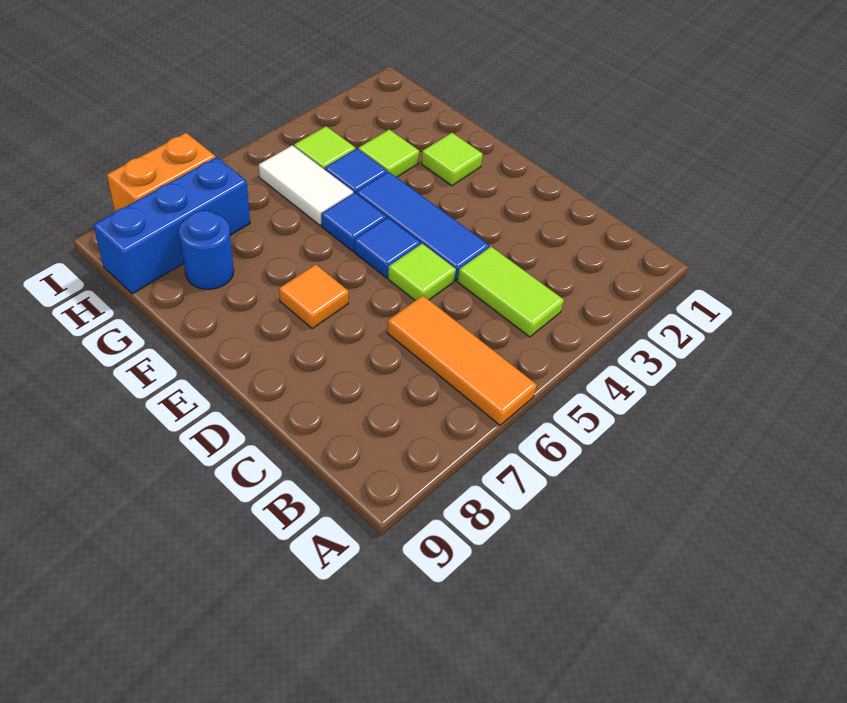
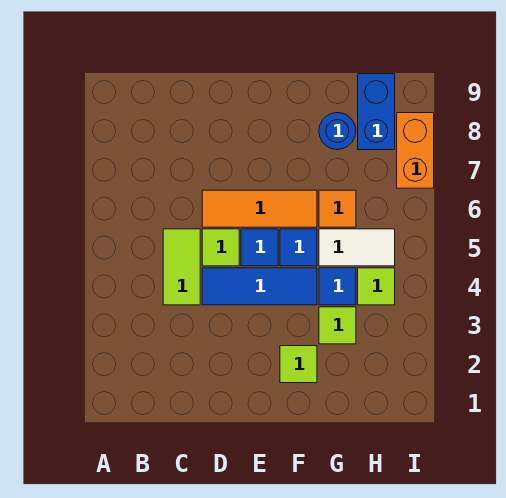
orange 1x3 tile [387,295,537,425] -> orange 1x3 tile moved to [202,190,317,227]
lime 1x2 tile [458,247,564,337] -> lime 1x2 tile turned to [163,229,200,305]
orange 1x1 tile [279,264,349,329] -> orange 1x1 tile moved to [319,190,356,227]
blue 1x3 brick [93,157,250,294] -> blue 1x2 brick [358,74,395,150]

